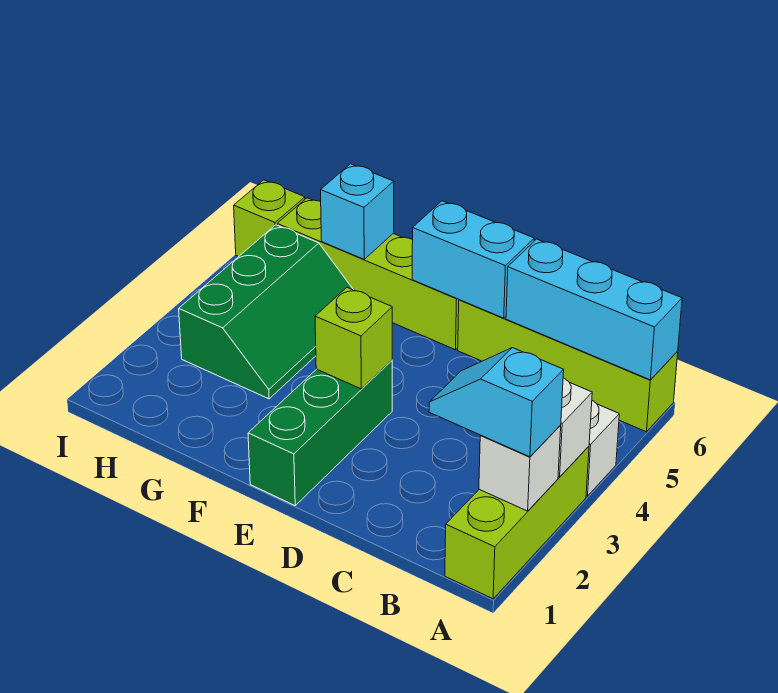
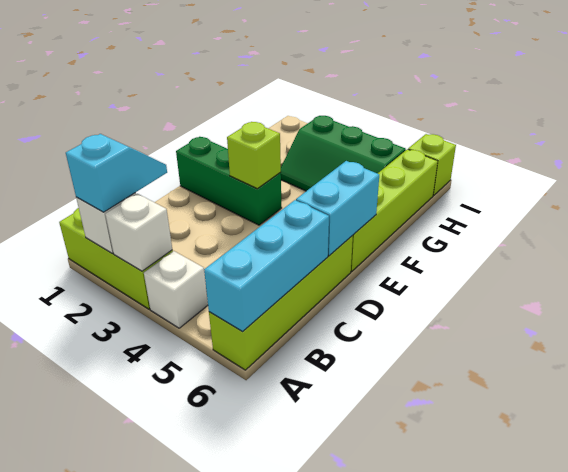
cyan 1x1 brick [321,164,394,259] -> none

